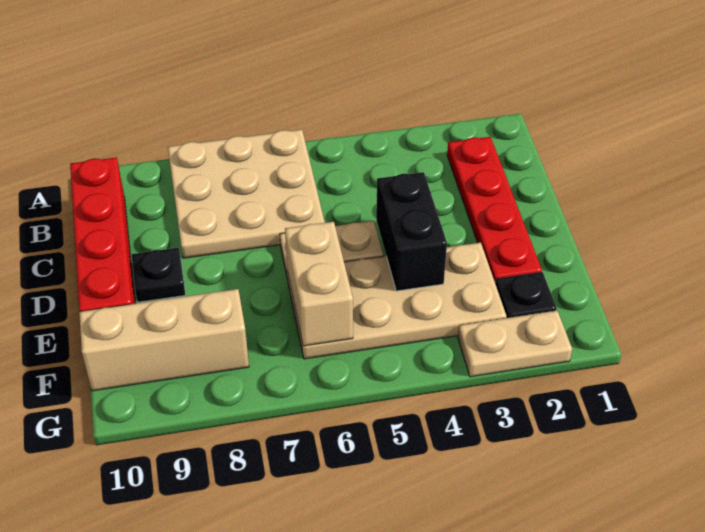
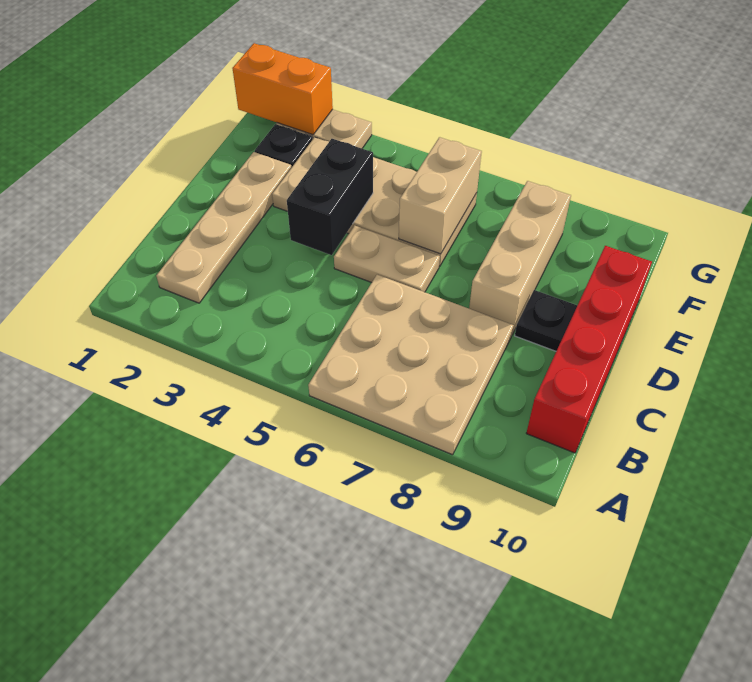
red 1x4 plate [447,137,542,283] -> tan 1x4 plate [156,152,291,303]
tan 1x3 brick [79,289,249,391] -> tan 1x3 brick turned to [469,181,571,335]
none -> orange 1x2 brick [232,43,333,135]

